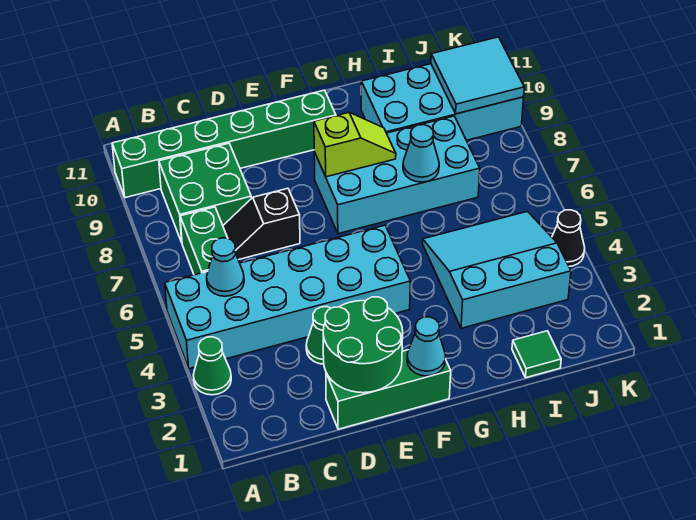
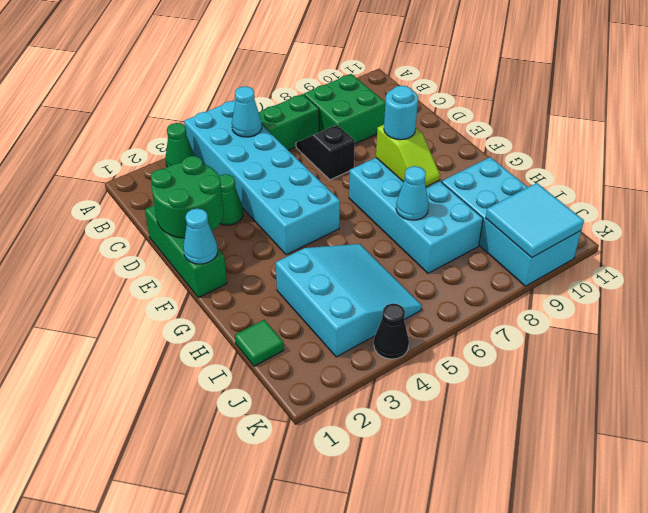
green 1x6 brick [112,90,336,198] -> none
none -> cyan 1x1 round brick [384,86,418,140]

